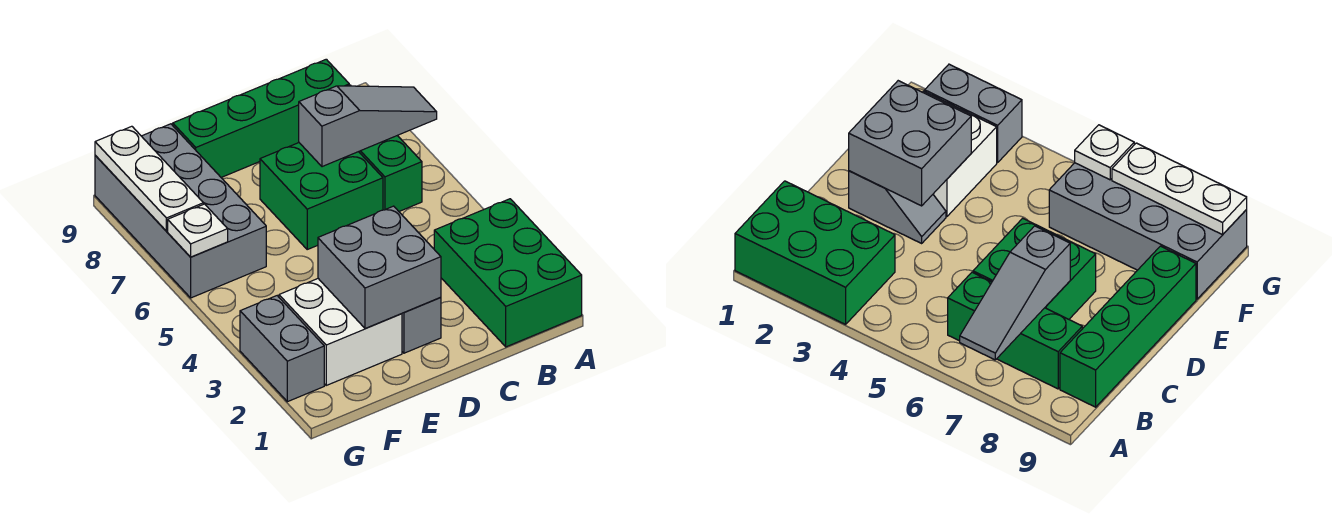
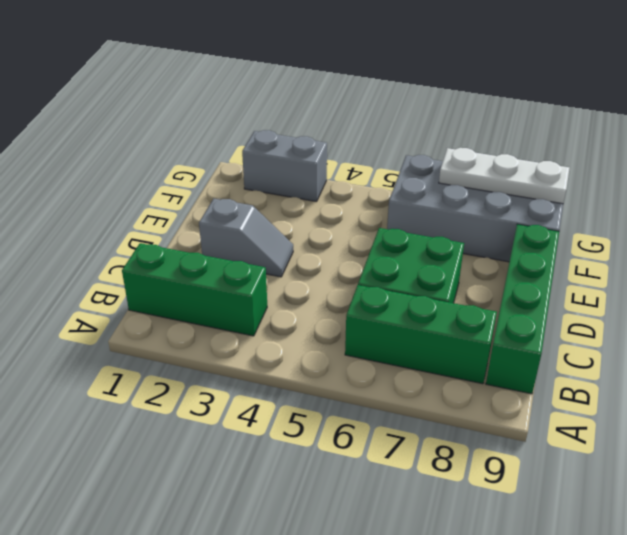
green 2x3 brick [434,199,582,347] -> green 1x3 brick [122,243,267,336]
grey 1x3 slope [299,86,437,167] -> none
grey 2x2 brick [318,206,441,328] -> none
white 2x2 brick [279,279,402,385] -> none
white 1x1 plate [168,204,228,257] -> none

